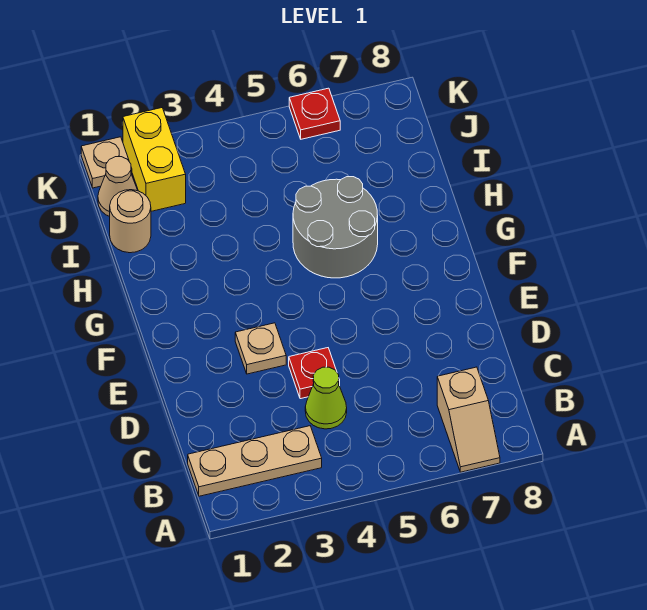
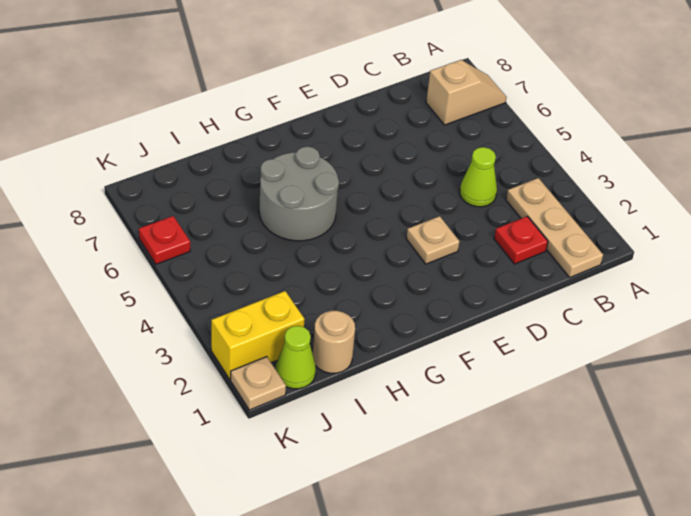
red 1x1 plate [289,348,340,399] -> red 1x1 plate moved to [494,216,548,264]
tan 1x1 cone [98,157,138,217] -> lime 1x1 cone [276,326,316,389]

